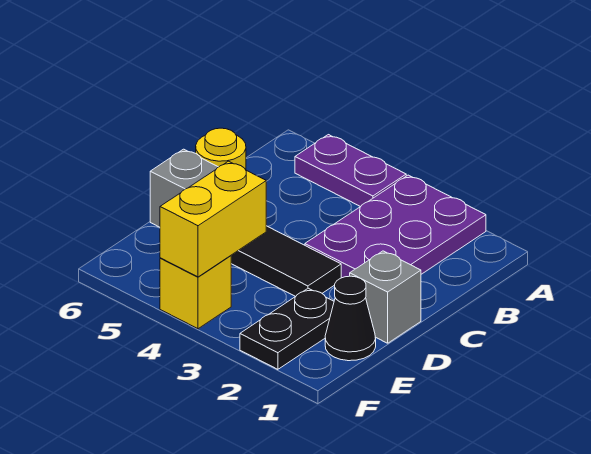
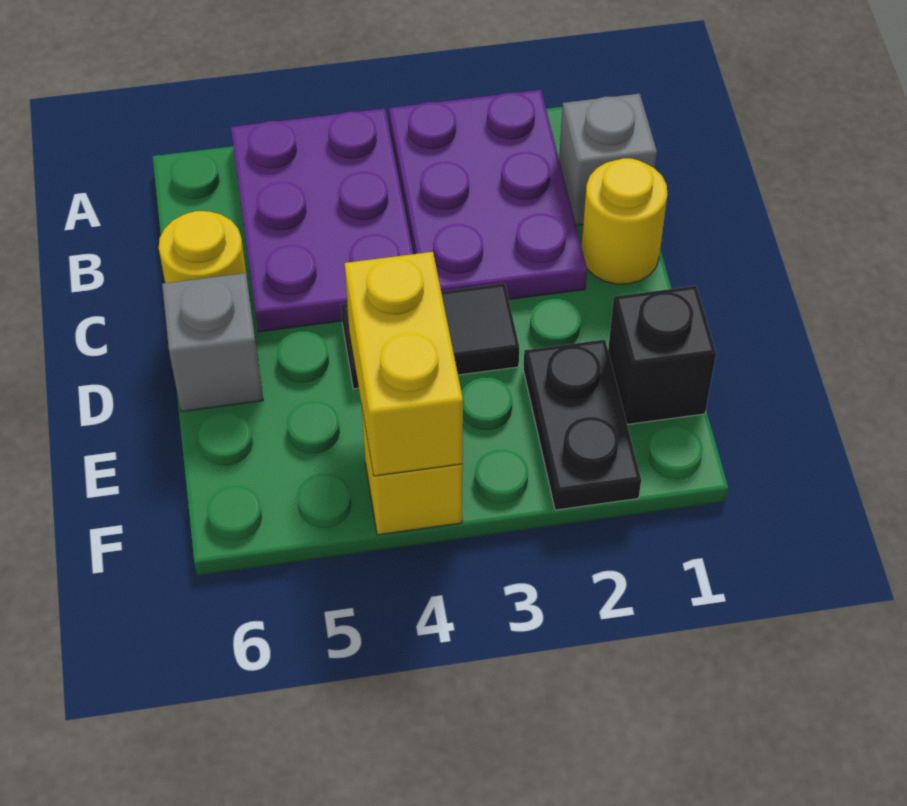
purple 1x2 plate [295,135,406,207] -> purple 2x3 plate [231,109,413,332]
none -> yellow 1x1 round brick [581,158,667,284]
grey 1x1 brick [350,251,421,343] -> grey 1x1 brick moved to [559,94,657,226]
black 1x1 cone [325,276,376,361] -> black 1x1 brick [608,286,716,424]

